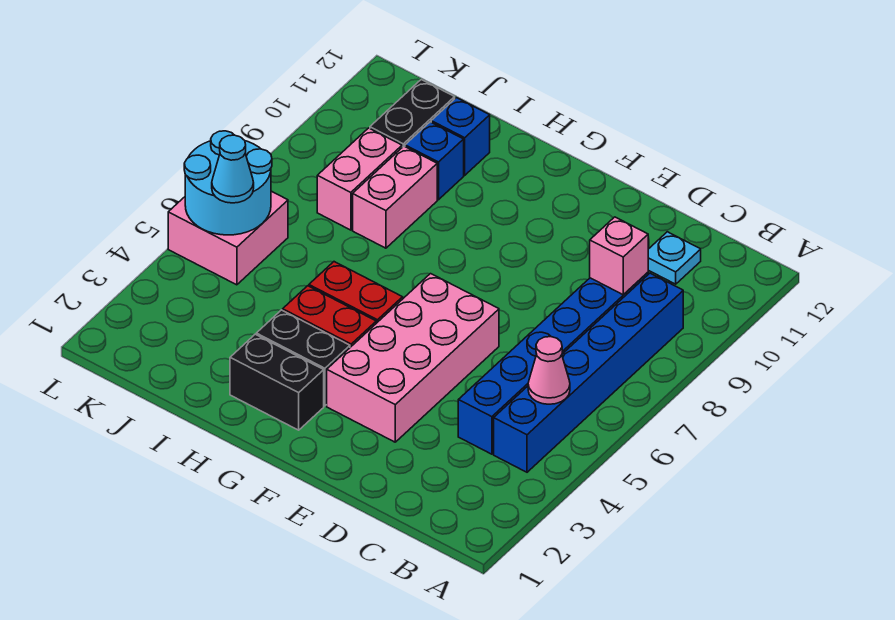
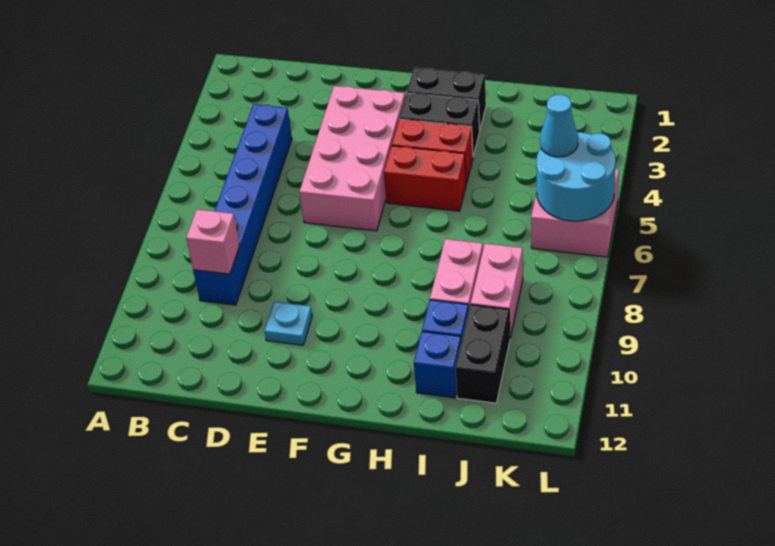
blue 1x6 brick [494,273,683,472] -> none
pink 1x1 cone [528,337,570,404] -> none
cyan 1x1 plate [648,232,701,284] -> cyan 1x1 plate moved to [265,302,312,345]

